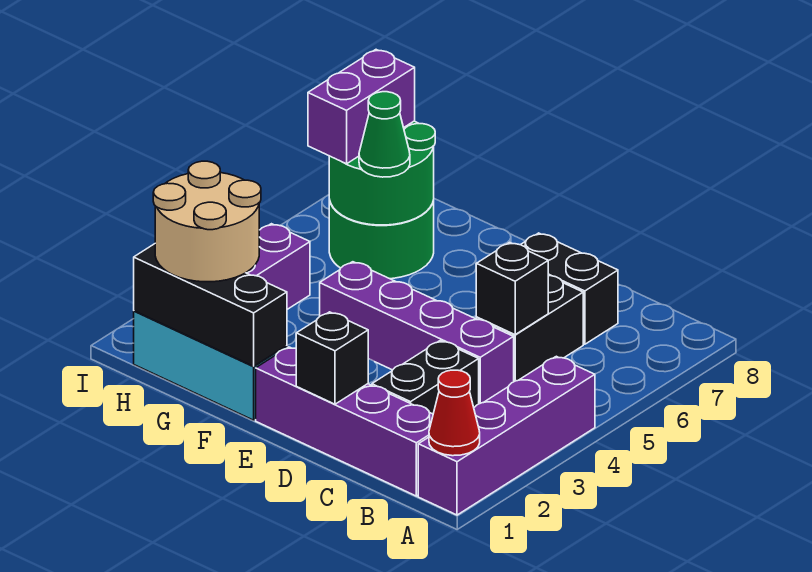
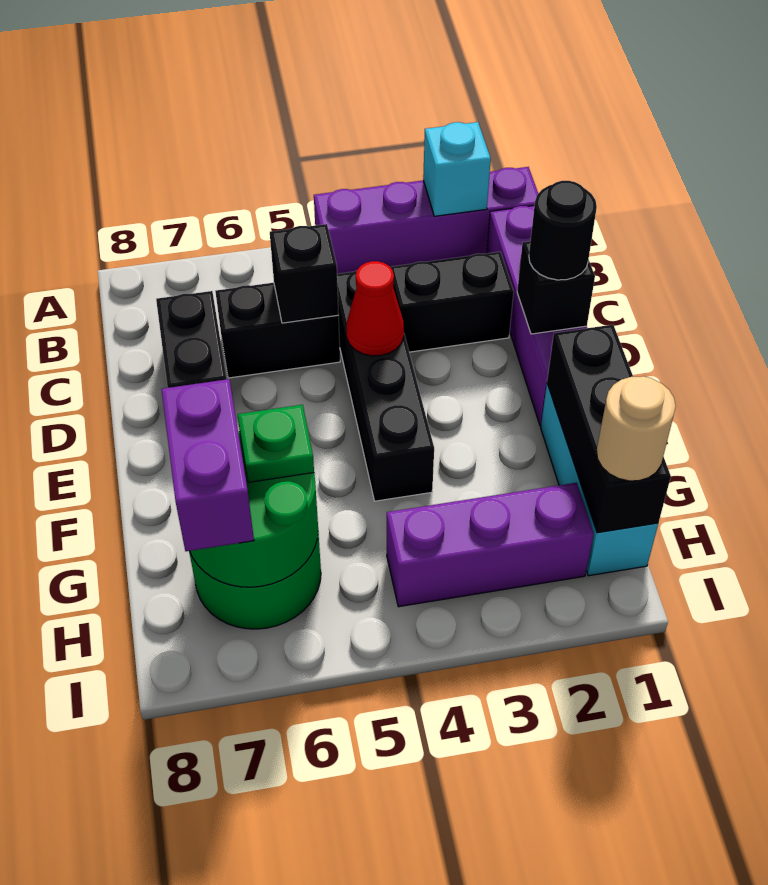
red 1x1 cone [429,370,480,456] -> red 1x1 cone moved to [346,261,404,356]
none -> cyan 1x1 brick [423,122,491,216]
purple 1x4 brick [320,262,514,404] -> black 1x4 brick [337,271,434,501]
none -> black 1x1 round brick [529,181,597,280]
tan 2x2 round brick [153,161,261,282] -> tan 1x1 round brick [596,376,676,481]
green 1x1 cone [359,92,410,177] -> green 1x1 plate [238,405,314,482]
purple 1x2 brick [308,50,415,164] -> purple 1x2 brick turned to [162,379,254,551]

